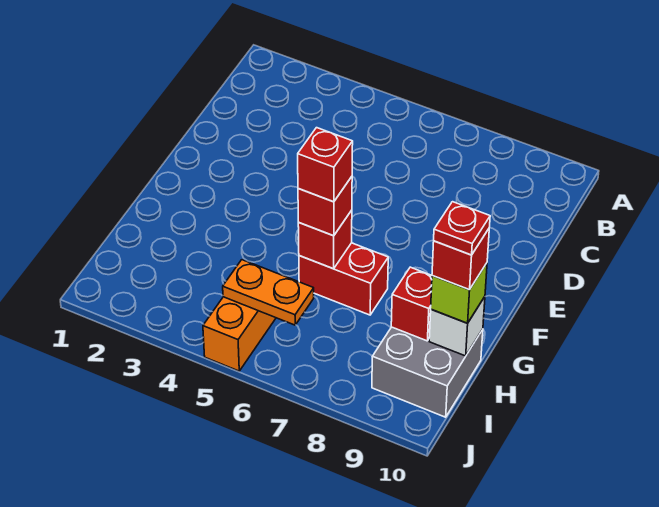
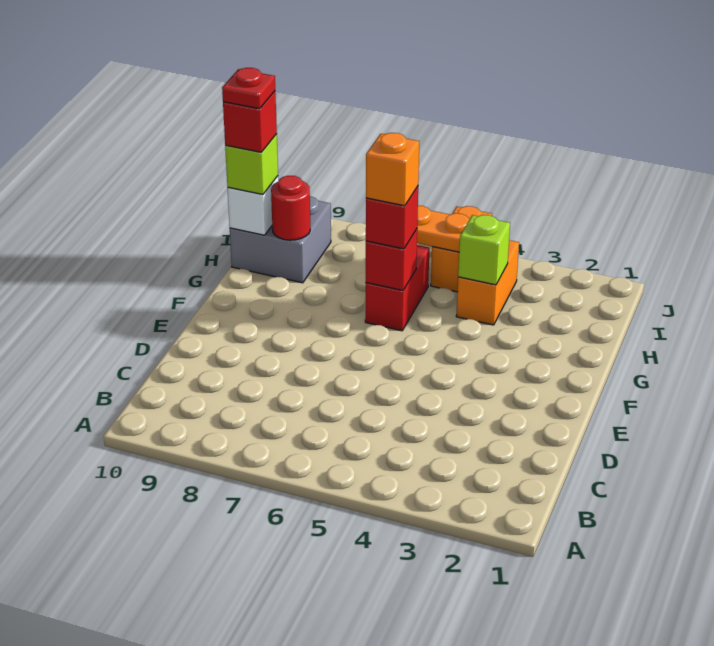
red 1x2 brick [299,243,388,315] -> red 1x2 brick turned to [365,245,429,331]
red 1x1 brick [298,128,353,202] -> orange 1x1 brick [366,133,419,206]
none -> orange 1x2 brick [456,240,519,325]
none -> lime 1x1 brick [458,215,510,285]
red 1x1 brick [391,267,432,341] -> red 1x1 round brick [271,176,310,240]

